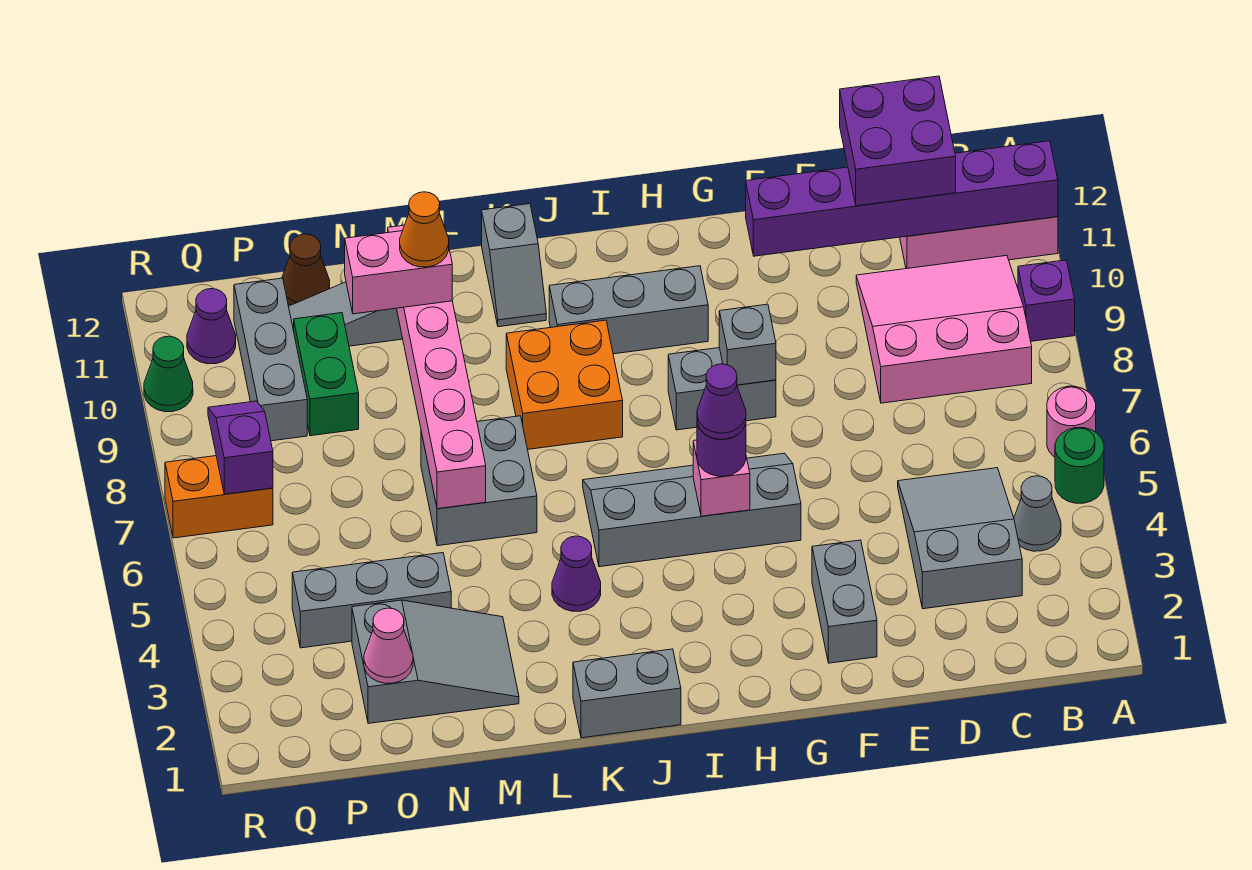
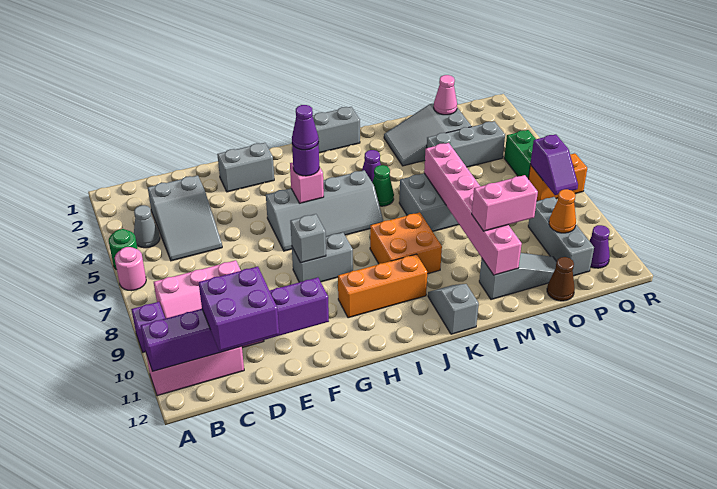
grey 1x2 brick [812,540,877,663] -> grey 1x2 brick turned to [217,143,274,192]
grey 1x3 brick [549,266,708,354] -> orange 1x3 brick [338,254,427,318]
orange 1x1 cone [400,192,449,267] -> orange 1x1 cone moved to [549,189,576,233]
green 1x2 brick [294,313,359,436] -> green 1x2 brick moved to [504,130,536,179]
green 1x1 cone [144,336,193,412] -> green 1x1 cone moved to [372,165,394,206]

